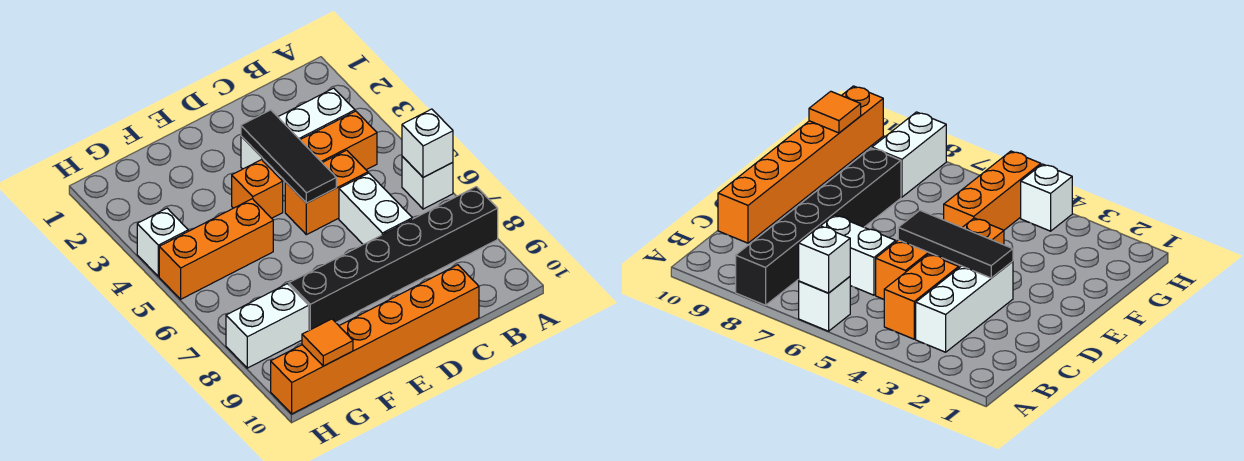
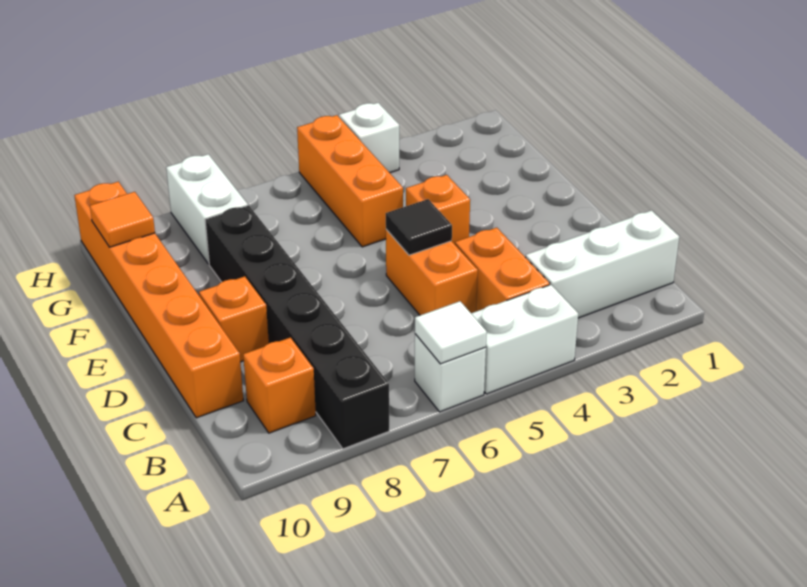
white 1x1 brick [402,109,453,177] -> white 1x1 tile [415,301,487,364]
white 1x3 brick [241,88,355,179] -> white 1x3 brick turned to [526,210,679,318]
none -> orange 1x1 brick [243,338,316,433]
white 1x2 brick [339,173,412,244] -> white 1x2 brick moved to [471,285,578,394]
black 1x3 tile [241,110,336,203] -> black 1x1 tile [386,199,452,255]
none -> orange 1x1 brick [199,276,269,362]

